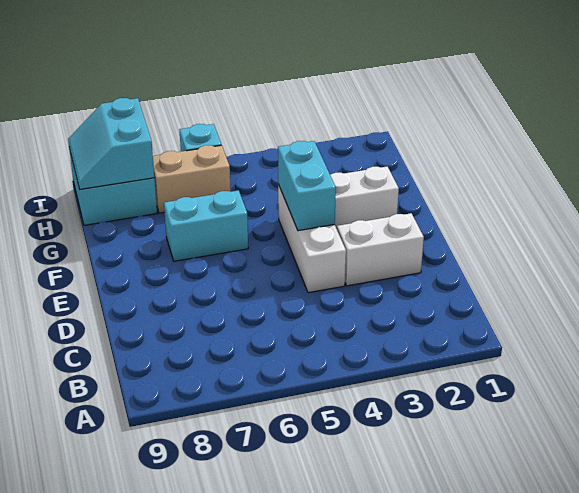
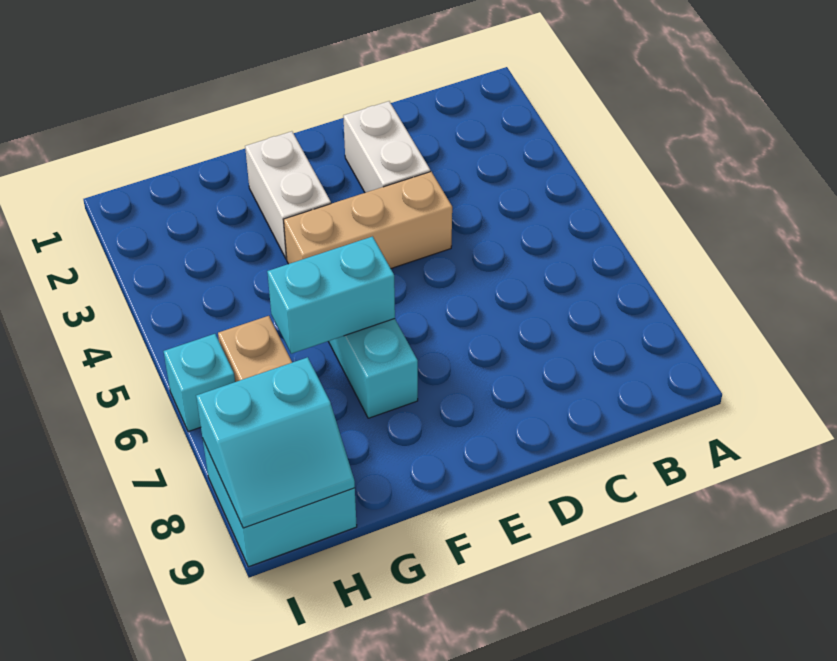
white 1x3 brick [278,185,346,293] -> tan 1x3 brick [284,172,452,269]
cyan 1x2 brick [278,141,336,231] -> cyan 1x2 brick moved to [267,237,395,354]

